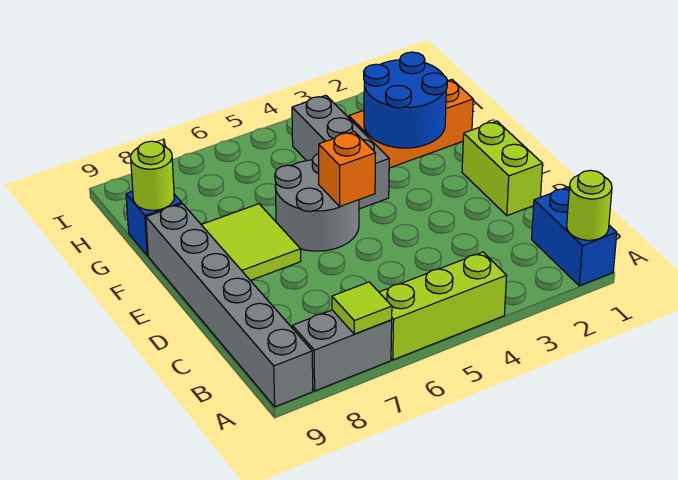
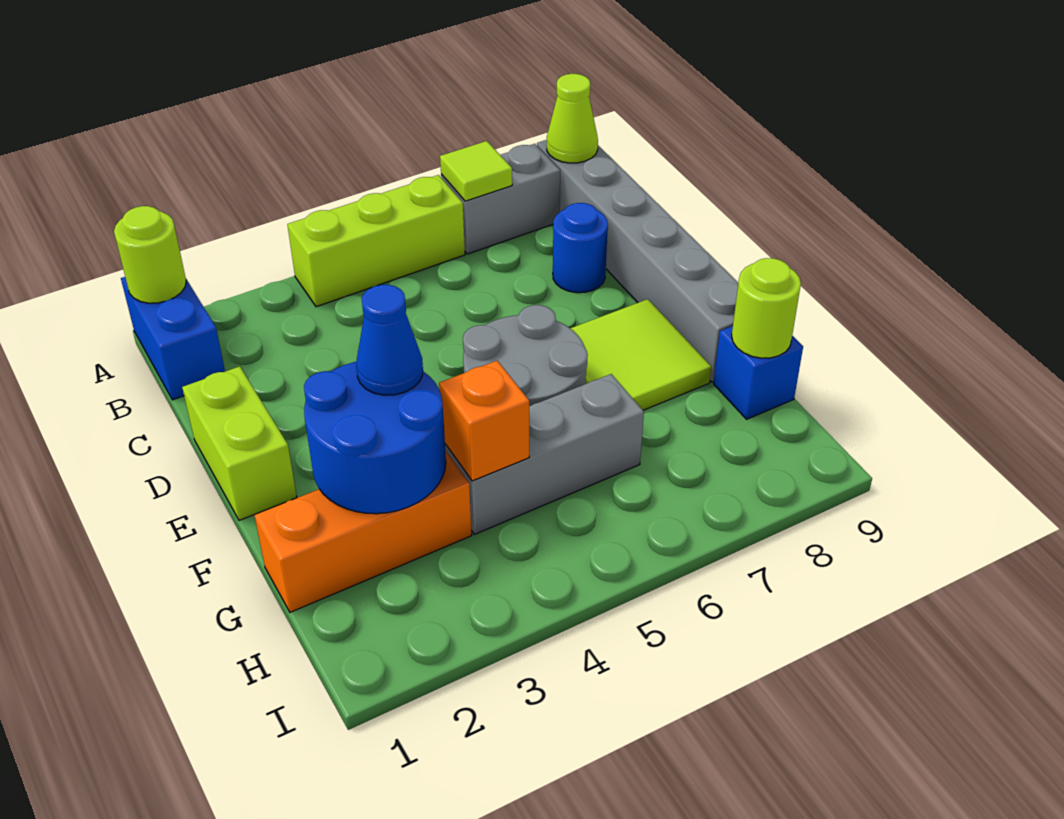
none -> lime 1x1 cone [547,74,598,163]
none -> blue 1x1 round brick [553,203,608,293]
orange 1x1 brick [319,132,375,207] -> orange 1x1 brick moved to [439,361,529,481]
none -> blue 1x1 cone [356,285,423,395]
grey 1x3 brick [292,95,389,209] -> grey 1x3 brick turned to [445,374,644,534]

